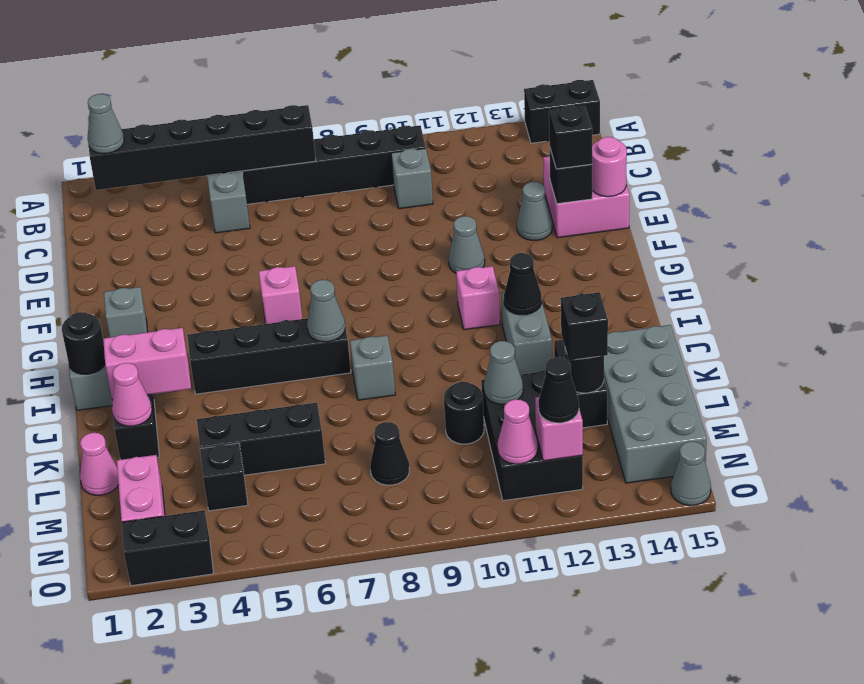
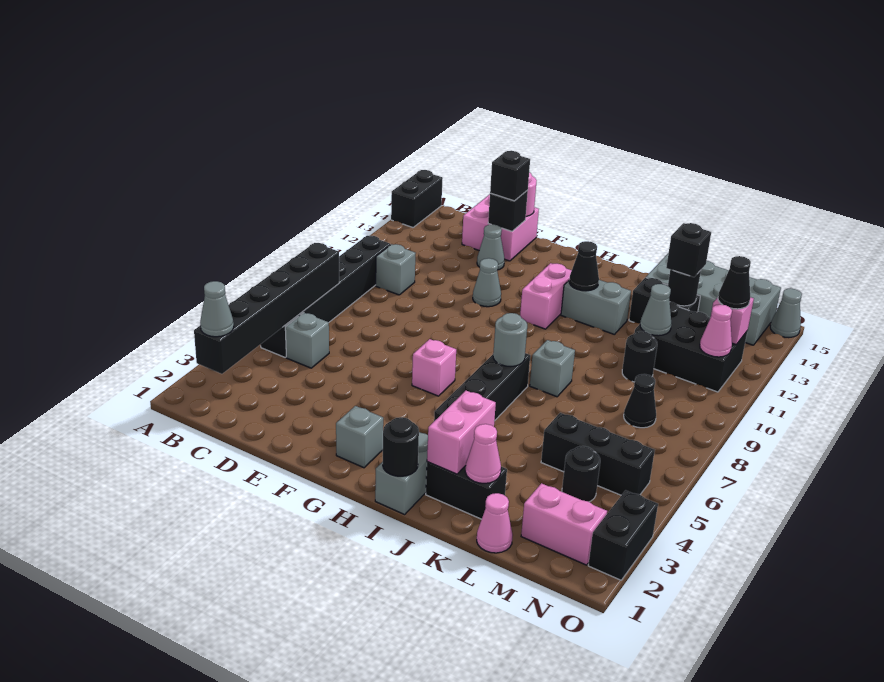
pink 1x1 brick [456,266,500,330] -> pink 1x2 brick [520,263,572,329]
grey 1x1 cone [307,280,345,342] -> grey 1x1 round brick [493,313,527,366]
black 1x3 brick [197,403,325,475] -> black 1x3 brick turned to [541,413,655,495]
black 1x1 brick [200,443,248,511] -> black 1x1 round brick [562,446,600,502]

